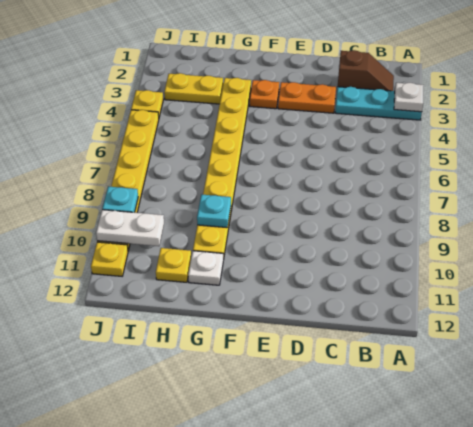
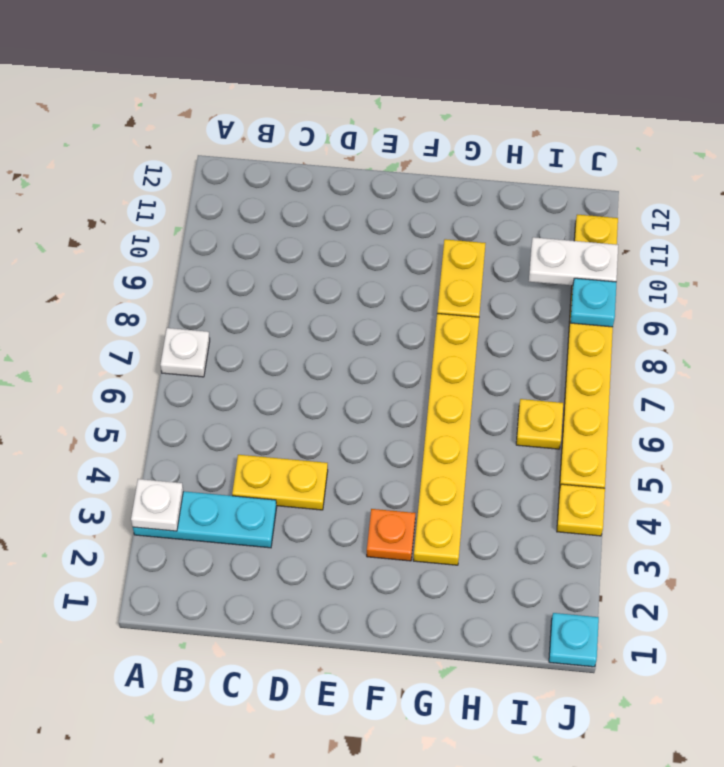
brown 1x2 slope [338,50,394,91] -> none
orange 1x2 plate [278,82,336,113] -> none
cyan 1x1 plate [197,195,231,228] -> cyan 1x1 plate moved to [549,613,599,667]
white 1x1 plate [188,251,223,285] -> white 1x1 plate moved to [160,328,210,377]
yellow 1x2 plate [164,73,223,104] -> yellow 1x2 plate moved to [232,455,328,510]
yellow 1x1 plate [156,248,191,282] -> yellow 1x1 plate moved to [516,399,563,449]

